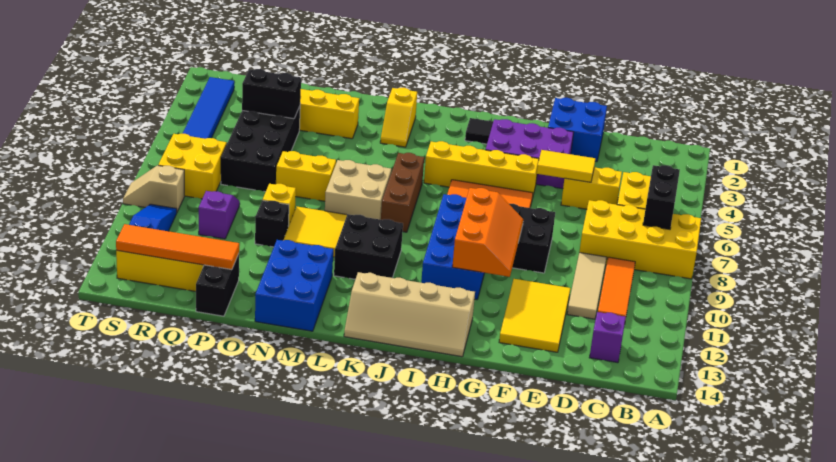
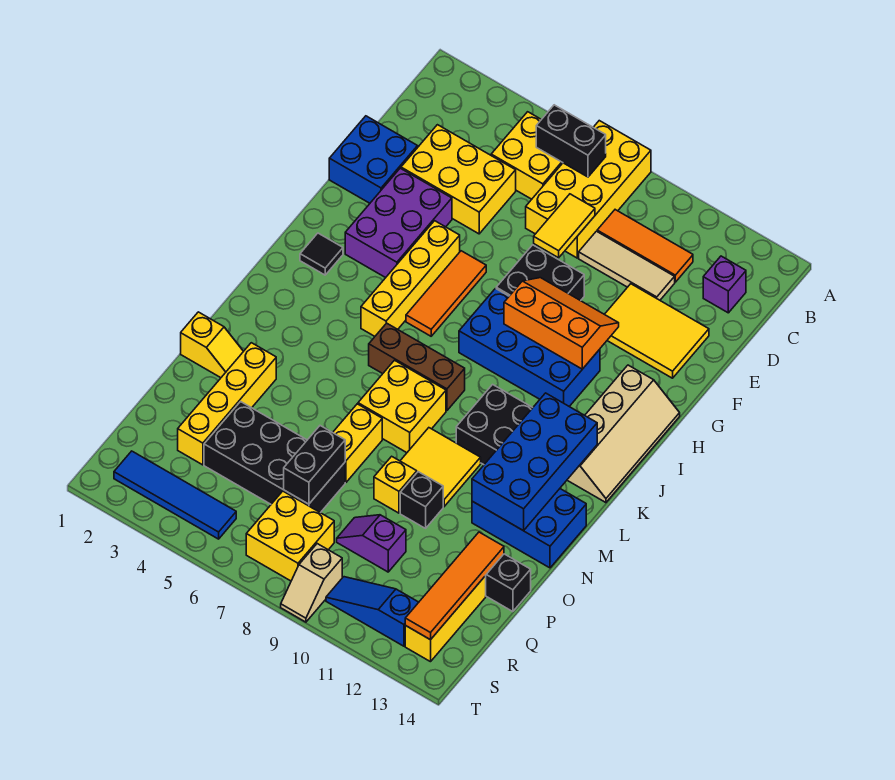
yellow 1x2 brick [561,167,622,209] -> yellow 2x3 brick [401,125,516,234]
yellow 1x2 tile [537,150,595,182] -> yellow 1x2 tile moved to [534,194,595,258]
none -> blue 2x4 brick [472,393,597,531]
yellow 1x2 slope [380,88,417,147] -> yellow 1x2 slope moved to [181,312,244,378]
tan 2x2 brick [325,160,391,220] -> yellow 2x2 brick [358,360,446,453]
black 1x2 brick [242,69,301,119] -> black 1x2 brick moved to [284,426,345,504]

